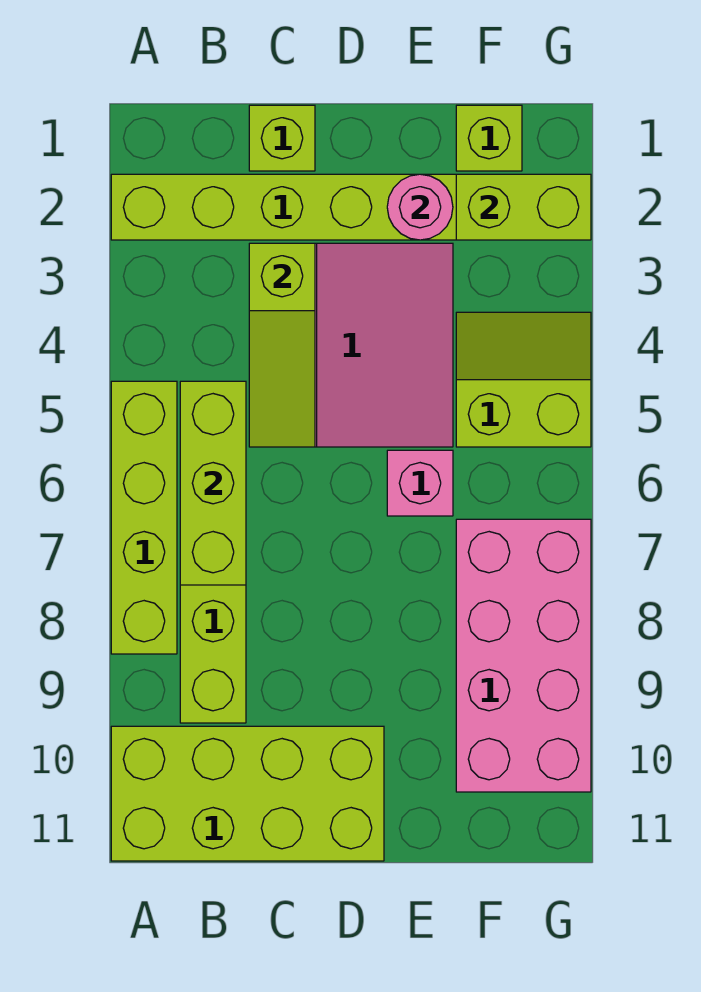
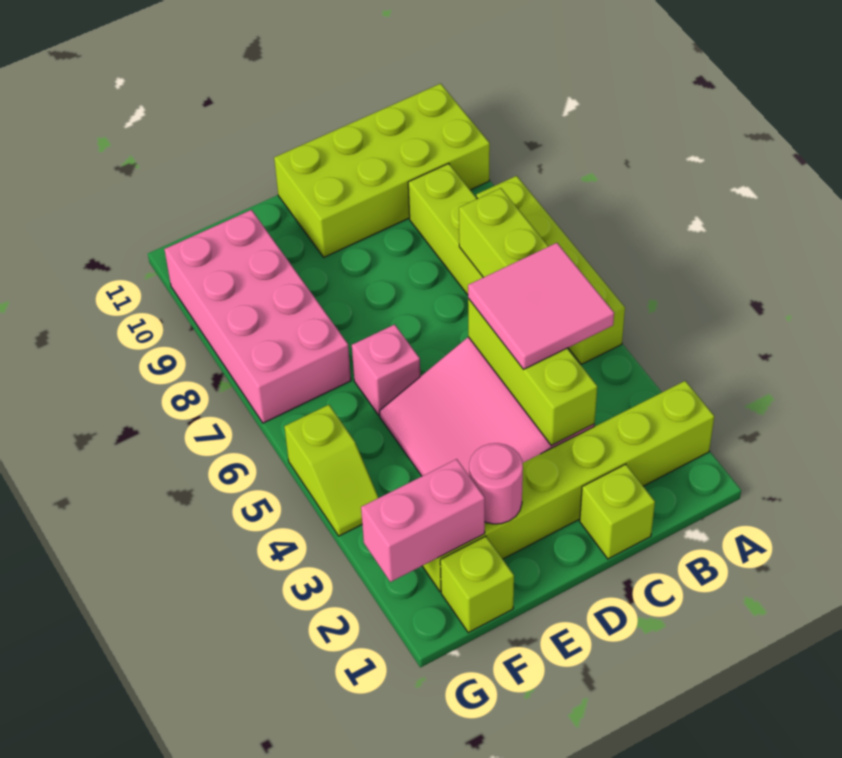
none -> pink 2x2 tile [468,243,614,369]
lime 1x3 slope [249,243,315,447] -> lime 1x3 brick [468,299,597,445]
lime 1x2 brick [456,174,591,240] -> pink 1x2 brick [361,459,485,582]
lime 2x2 slope [456,312,591,447] -> lime 1x2 slope [284,405,378,536]

